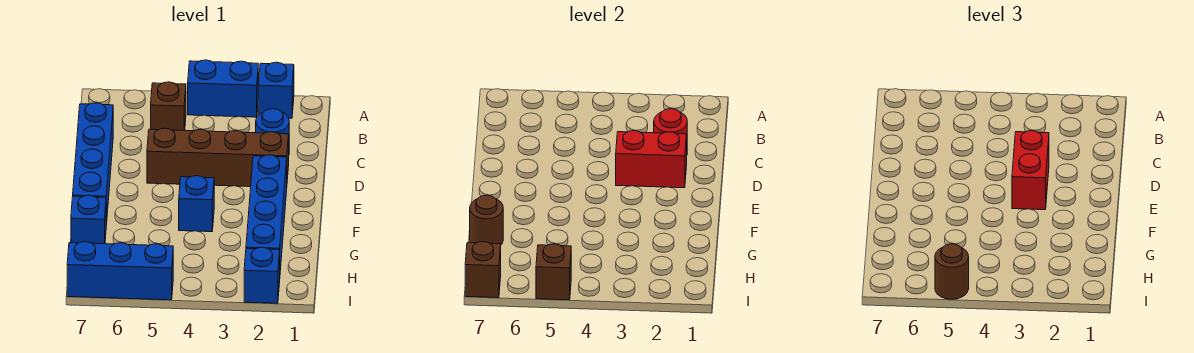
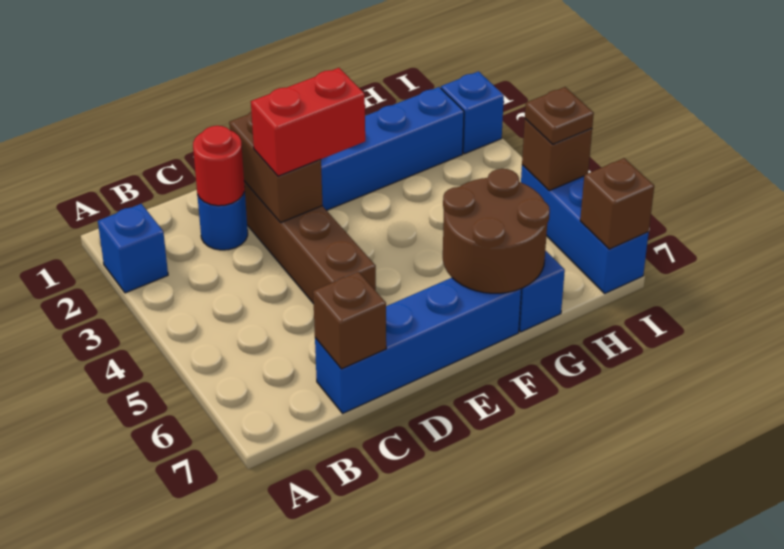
blue 1x2 brick [188,60,258,117] -> none
brown 1x1 brick [151,82,186,130] -> brown 1x1 brick moved to [313,272,386,369]
red 1x2 brick [616,131,687,188] -> brown 1x2 brick [229,112,323,223]
blue 1x1 brick [179,176,214,232] -> none
brown 1x1 round brick [470,195,503,245] -> brown 2x2 round brick [443,169,550,293]
brown 1x1 round brick [935,244,969,299] -> brown 1x1 plate [525,87,594,144]

